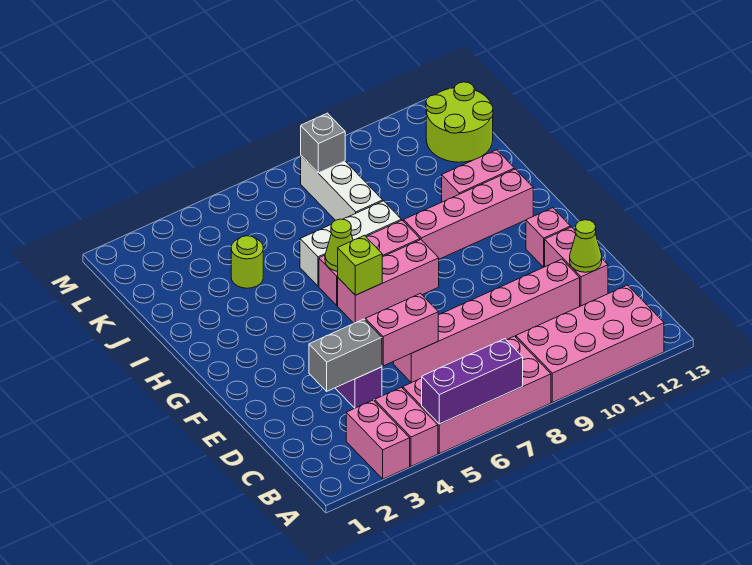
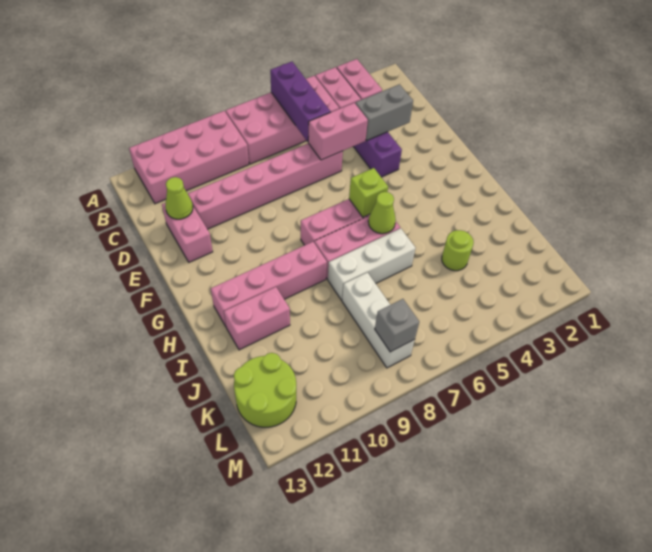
purple 1x3 brick [422,339,523,424] -> purple 1x3 brick turned to [270,62,330,142]
pink 1x1 brick [526,208,571,267] -> none

